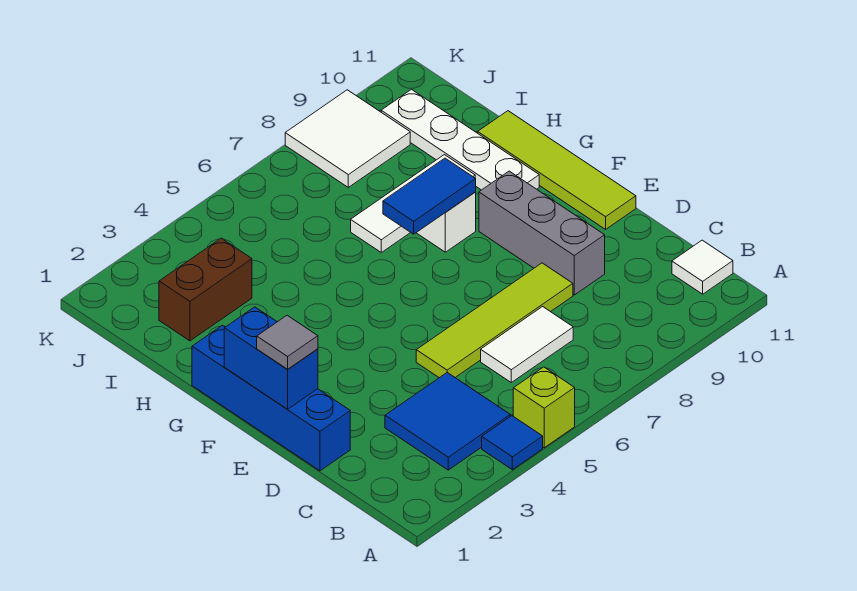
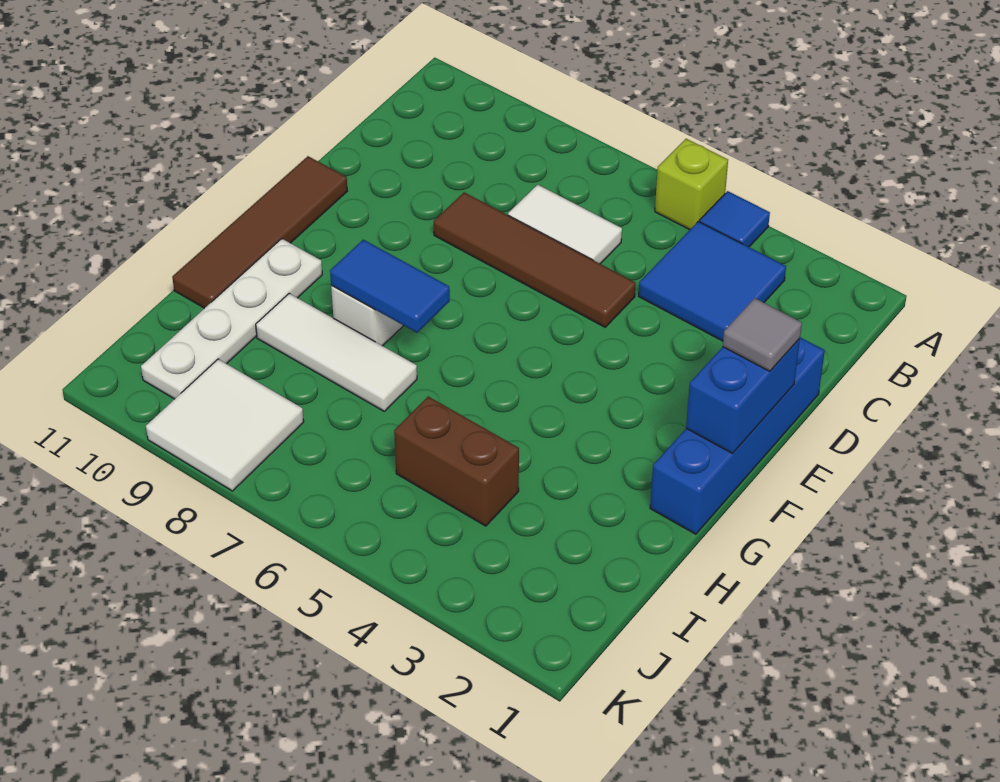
white 1x1 tile [672,240,733,294] -> none
lime 1x4 tile [416,263,573,378] -> brown 1x4 tile [434,192,636,327]
grey 1x3 brick [479,171,605,295] -> none
lime 1x4 tile [478,111,636,229] -> brown 1x4 tile [172,156,348,308]
brown 1x2 brick [159,238,252,341] -> brown 1x2 brick moved to [394,396,519,526]

